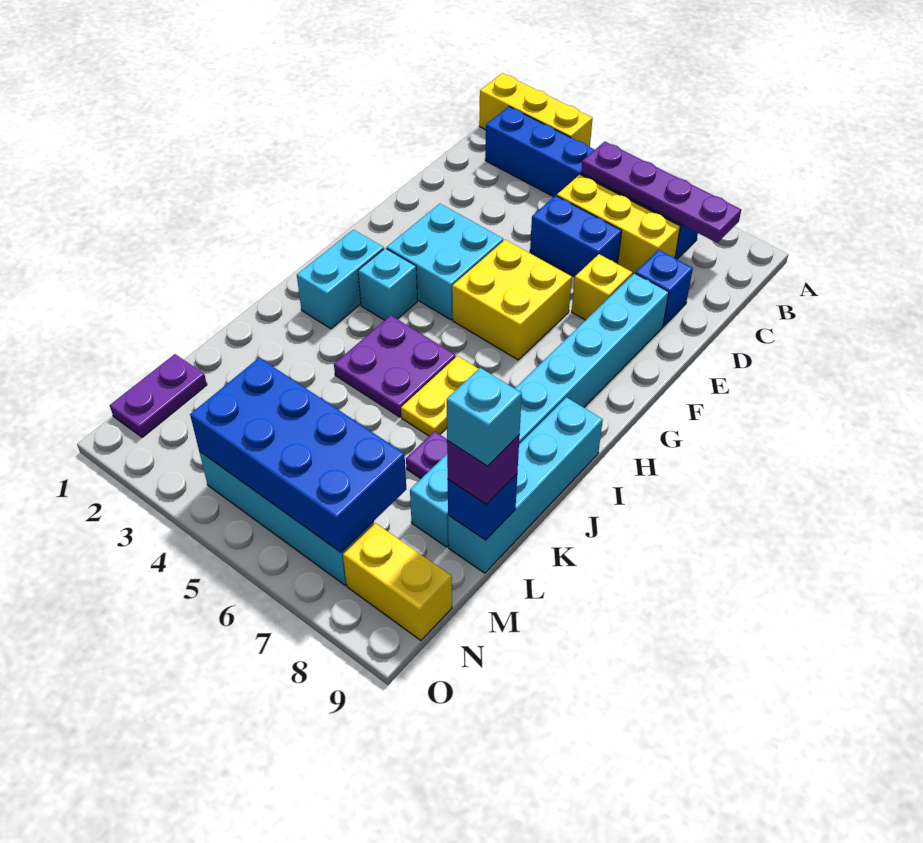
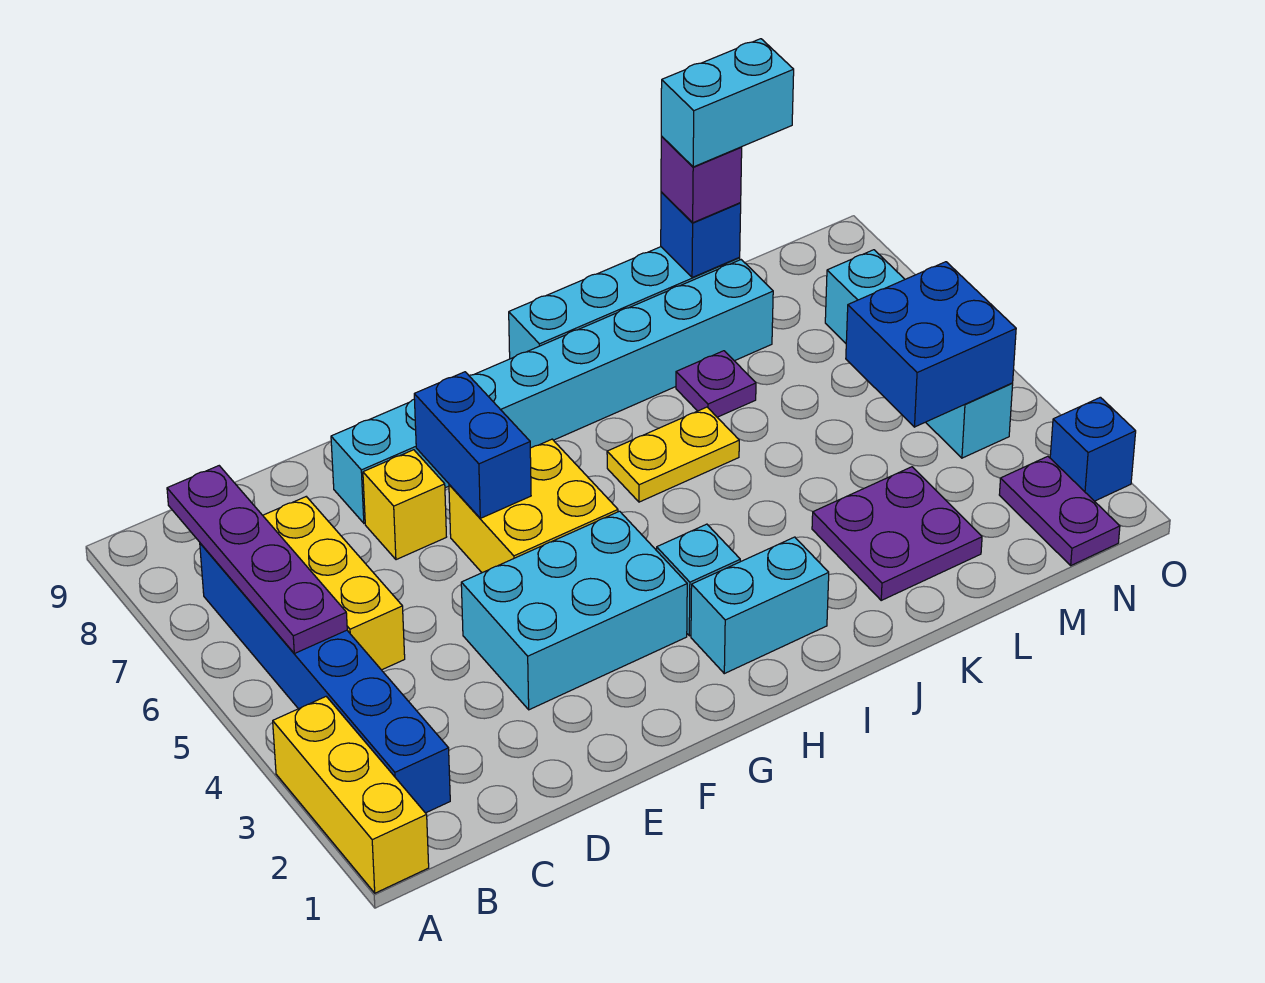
blue 1x2 brick [530,196,622,277] -> blue 1x2 brick moved to [414,372,531,518]
blue 1x1 brick [635,250,693,326] -> blue 1x1 brick moved to [1050,397,1136,501]
cyan 2x2 brick [386,204,503,320] -> cyan 2x3 brick [461,511,687,710]
purple 2x2 plate [334,315,456,417] -> purple 2x2 plate moved to [812,467,982,600]
cyan 1x1 brick [447,368,522,466] -> cyan 1x2 brick [661,39,794,167]
purple 1x2 plate [110,354,207,437] -> purple 1x2 plate turned to [999,456,1120,565]
blue 2x4 brick [190,358,406,552] -> blue 2x2 brick [846,262,1016,427]
yellow 1x2 brick [343,523,452,641] -> none

